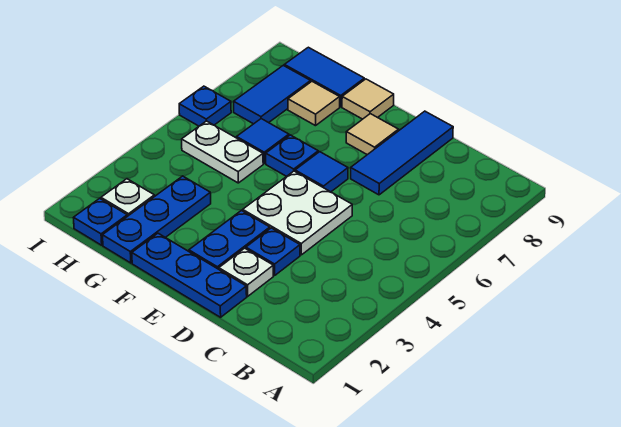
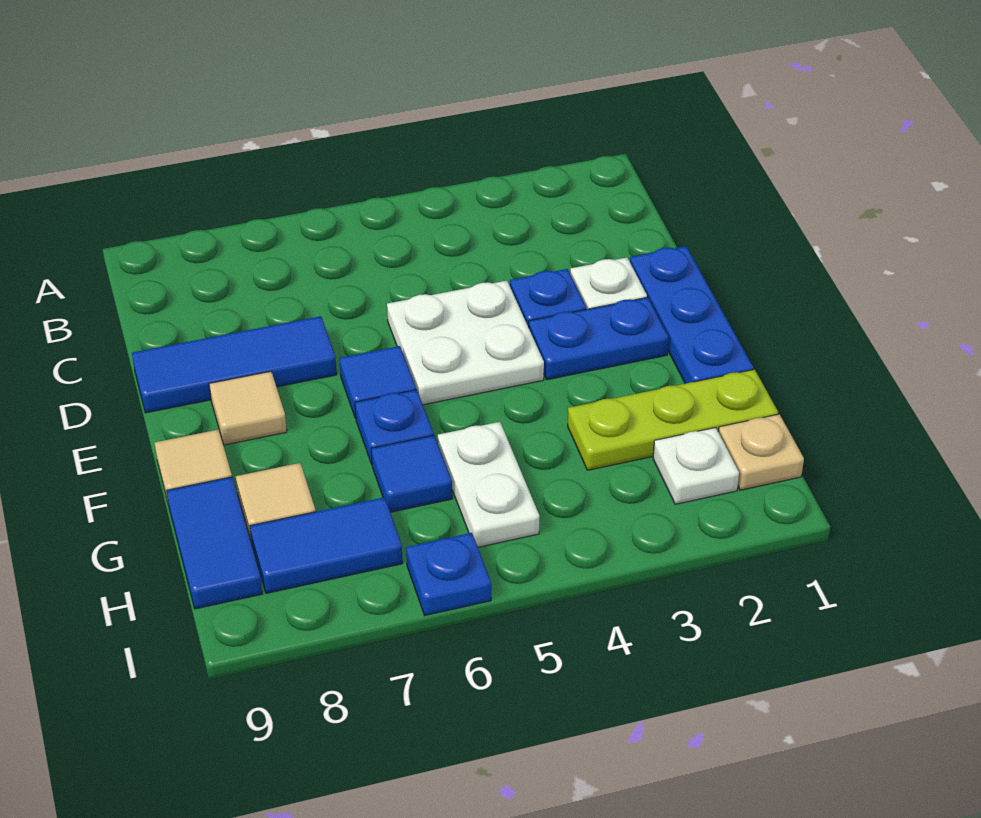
blue 1x3 plate [103,176,211,263] -> lime 1x3 plate [568,369,778,470]
blue 1x1 plate [73,198,127,245] -> tan 1x1 plate [718,414,804,490]

